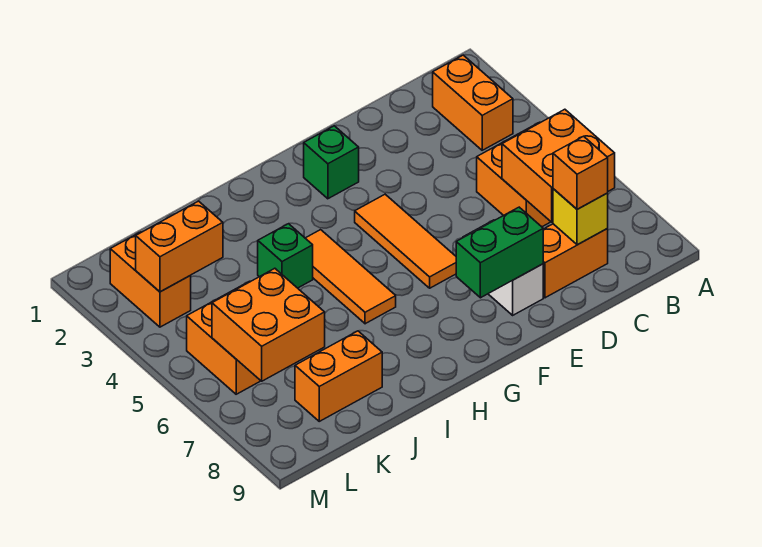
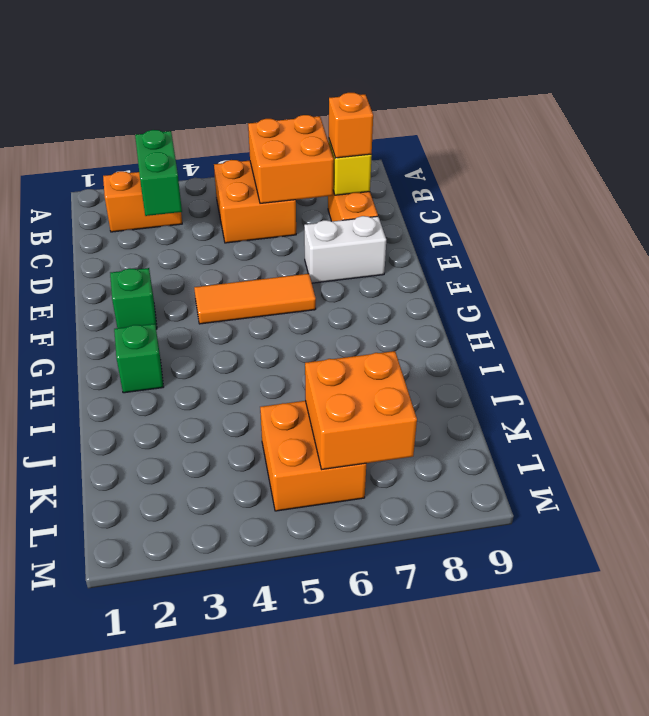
green 1x2 brick [456,207,543,298] -> green 1x2 brick moved to [135,130,182,216]
orange 1x3 tile [305,230,396,324] -> none
green 1x1 brick [258,224,313,288] -> green 1x1 brick moved to [114,324,163,393]
orange 1x2 brick [295,331,382,421] -> none
orange 1x2 brick [136,201,223,292] -> none
orange 1x2 brick [110,232,191,327] -> none

